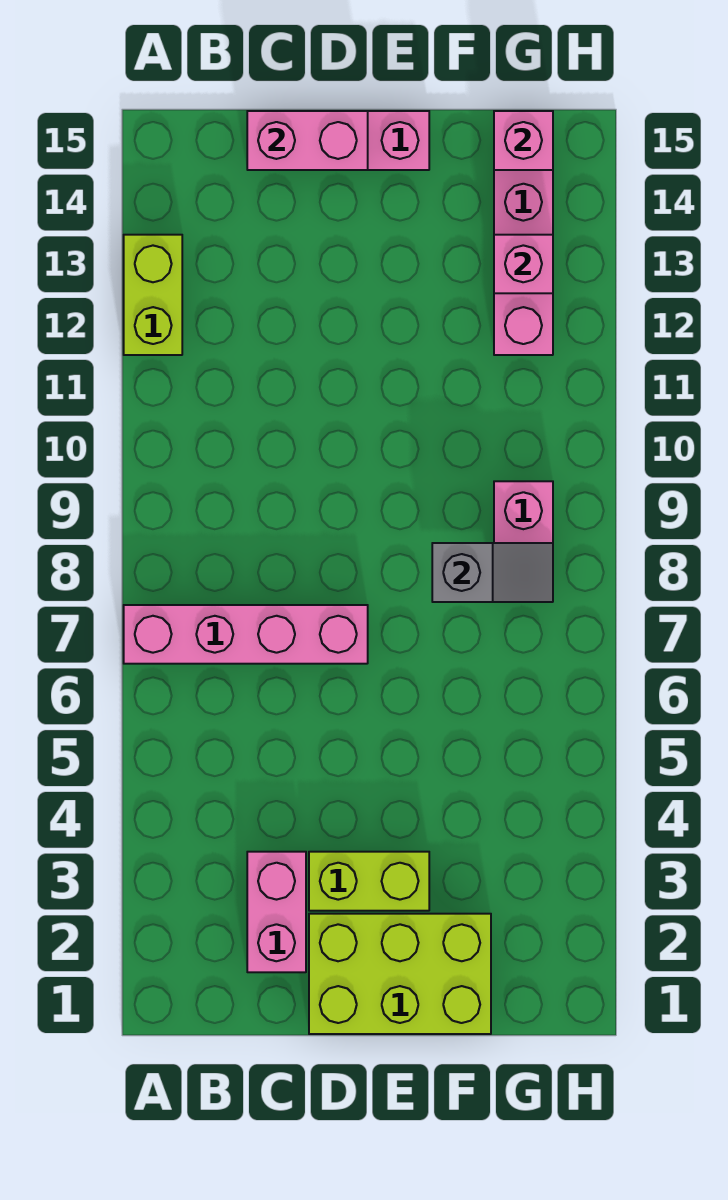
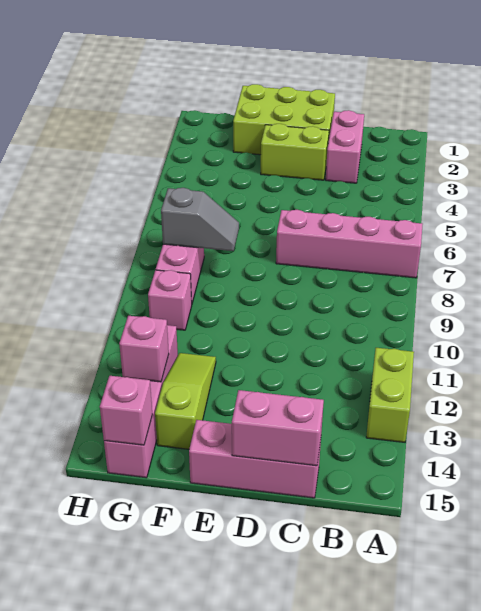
grey 1x2 slope [432,543,553,602] -> grey 1x2 slope turned to [161,188,239,251]
none -> lime 1x3 slope [155,353,216,449]
none -> pink 1x1 brick [148,270,192,330]

